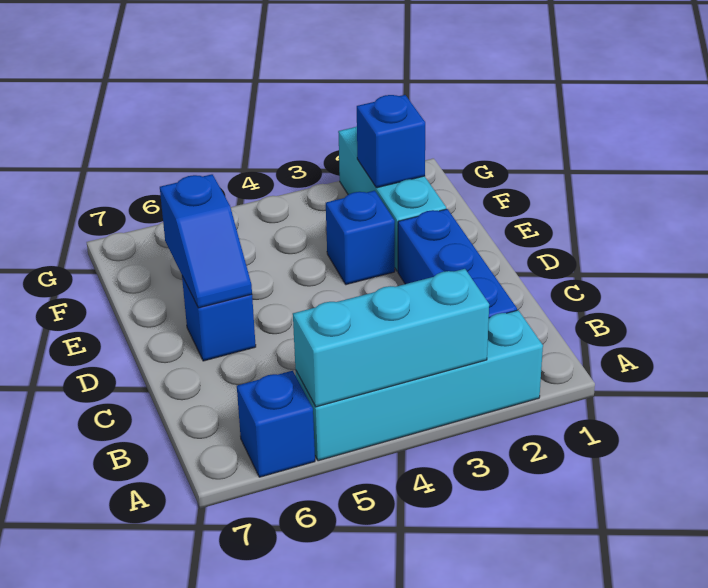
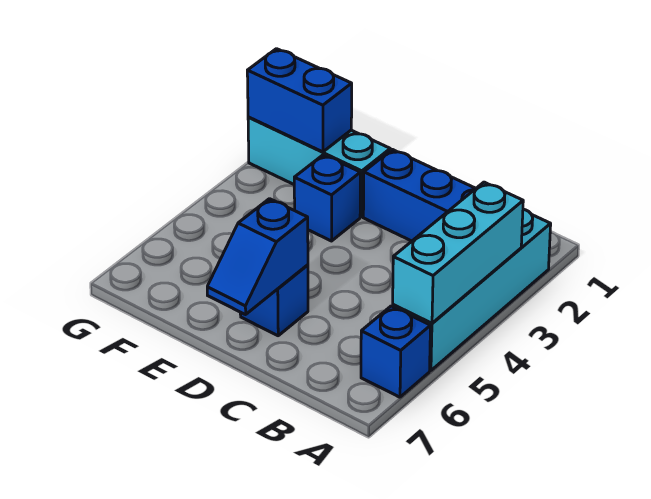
blue 1x2 slope [160,174,252,308] -> blue 1x2 slope turned to [207,199,308,315]
blue 1x1 brick [357,95,425,188] -> blue 1x2 brick [247,49,352,152]

